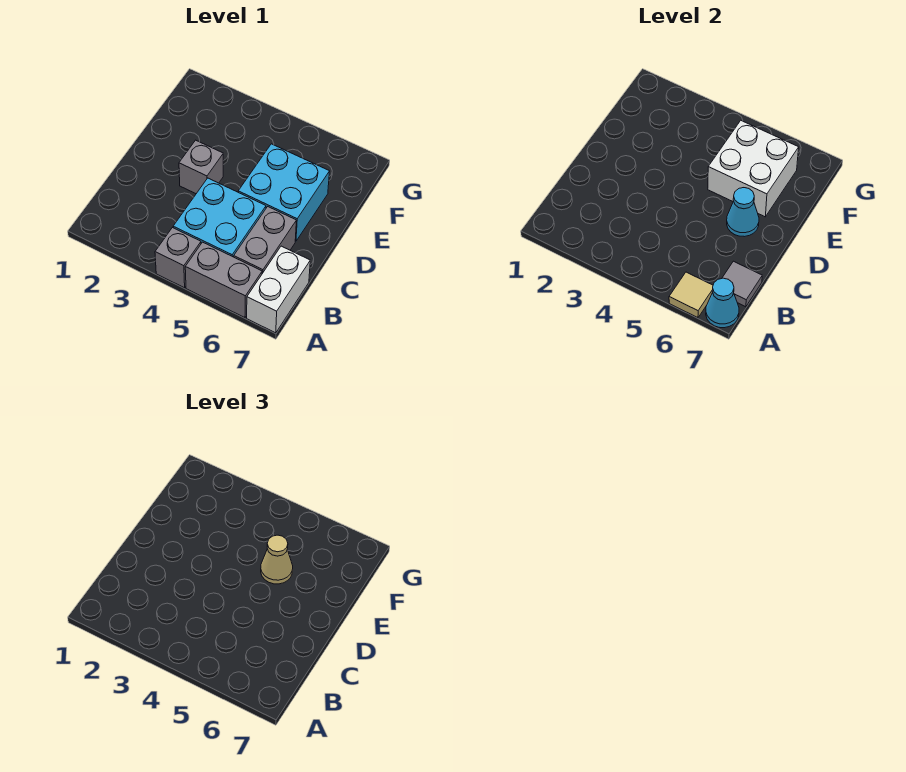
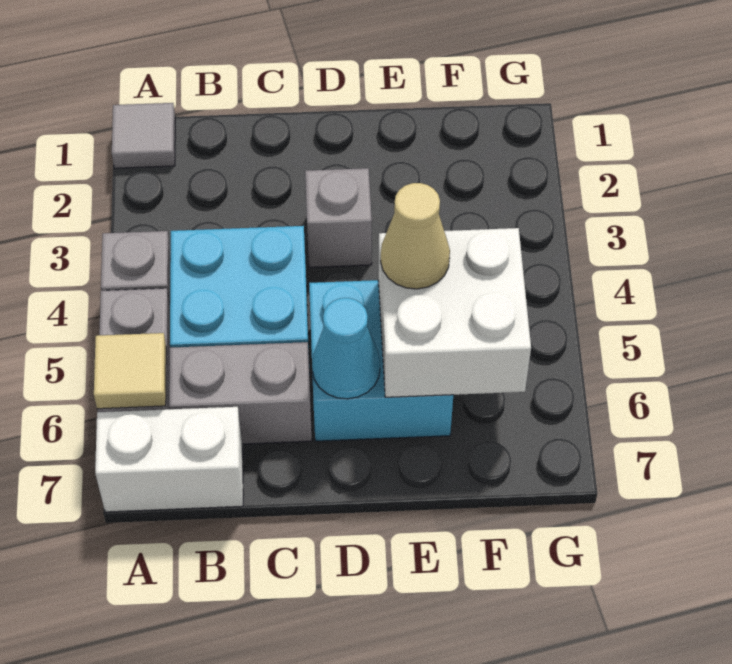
cyan 1x1 cone [706,278,739,328] -> none
grey 1x1 tile [722,261,762,307] -> grey 1x1 tile moved to [112,103,175,168]

